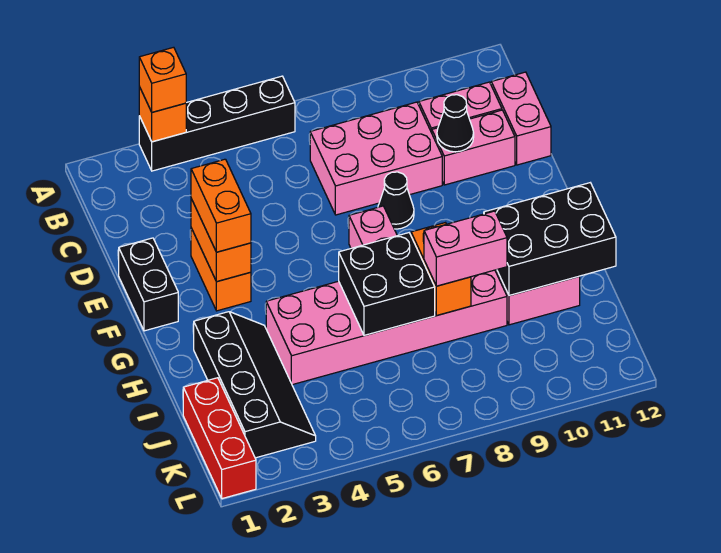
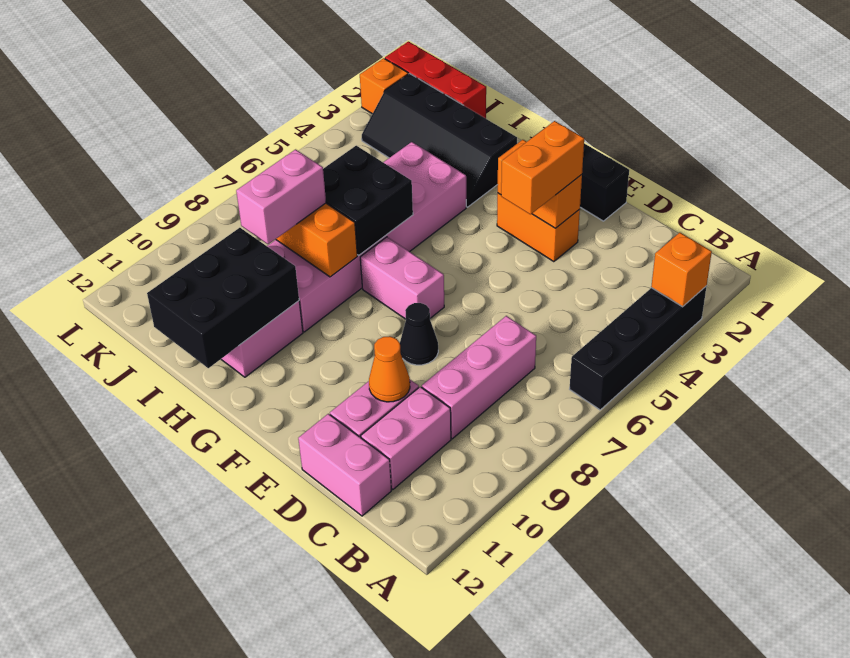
orange 1x1 brick [139,47,186,112] -> orange 1x1 brick moved to [360,58,408,114]
pink 2x3 brick [310,102,442,215] -> pink 1x3 brick [422,316,536,439]
black 1x1 cone [437,95,474,152] -> orange 1x1 cone [369,336,410,402]
orange 1x2 brick [191,159,251,252] -> orange 1x2 brick turned to [501,121,584,214]

